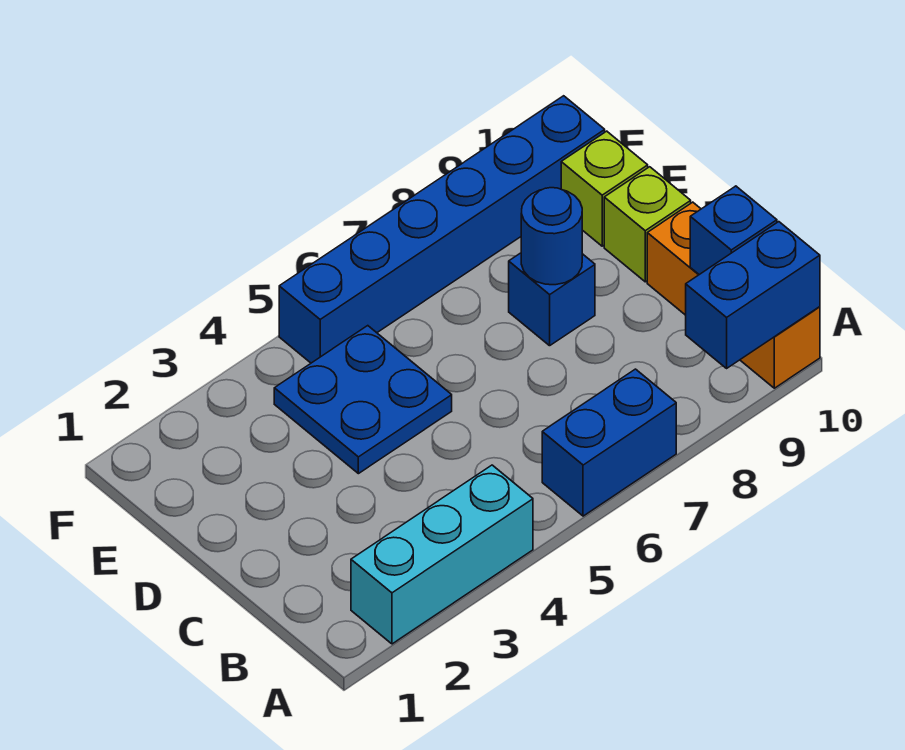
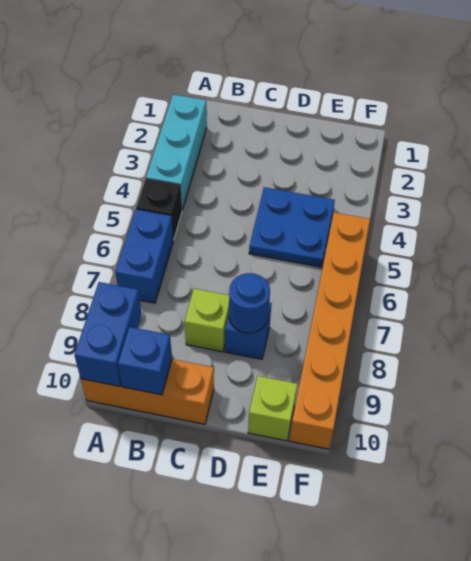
none -> black 1x1 brick [136,179,182,240]
lime 1x1 brick [604,167,691,282] -> lime 1x1 brick moved to [185,289,229,352]
blue 1x6 brick [279,96,605,363] -> orange 1x6 brick [289,213,370,449]

